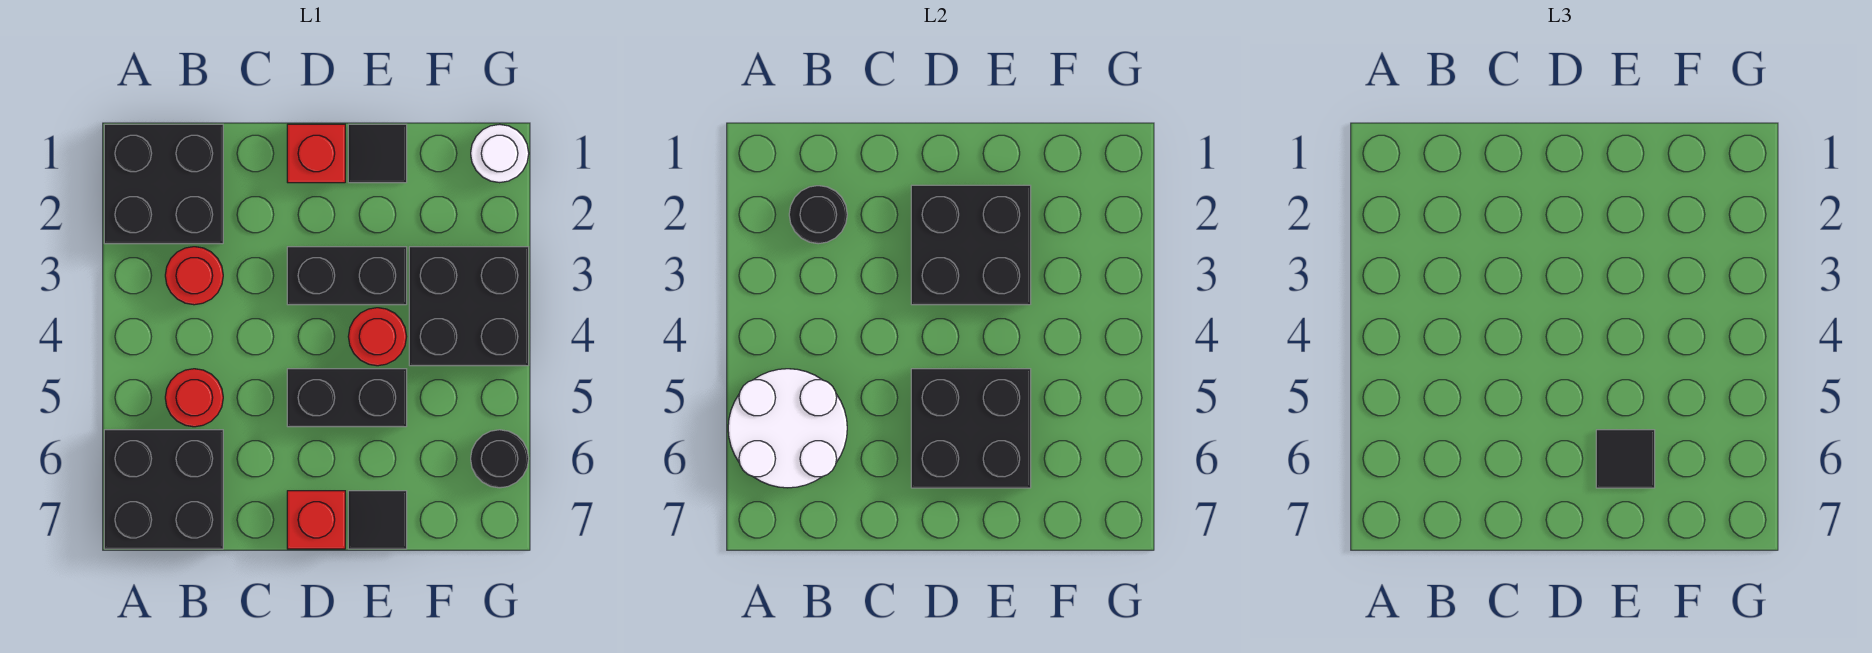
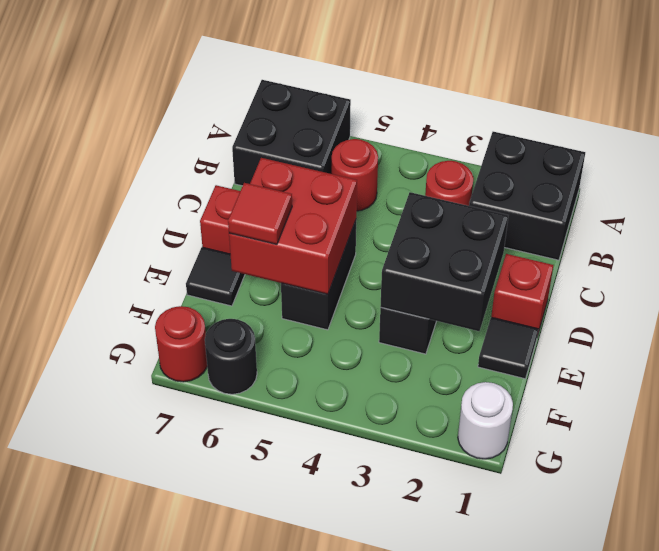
white 2x2 round brick [728,369,847,488] -> none
black 1x1 round brick [789,186,847,244] -> none
black 2x2 brick [911,369,1031,488] -> red 2x2 brick [229,158,357,294]
red 1x1 round brick [348,308,407,366] -> red 1x1 round brick moved to [155,306,207,382]
black 1x1 tile [1596,430,1655,488] -> red 1x1 tile [228,183,292,244]
black 2x2 brick [409,247,529,366] -> none

